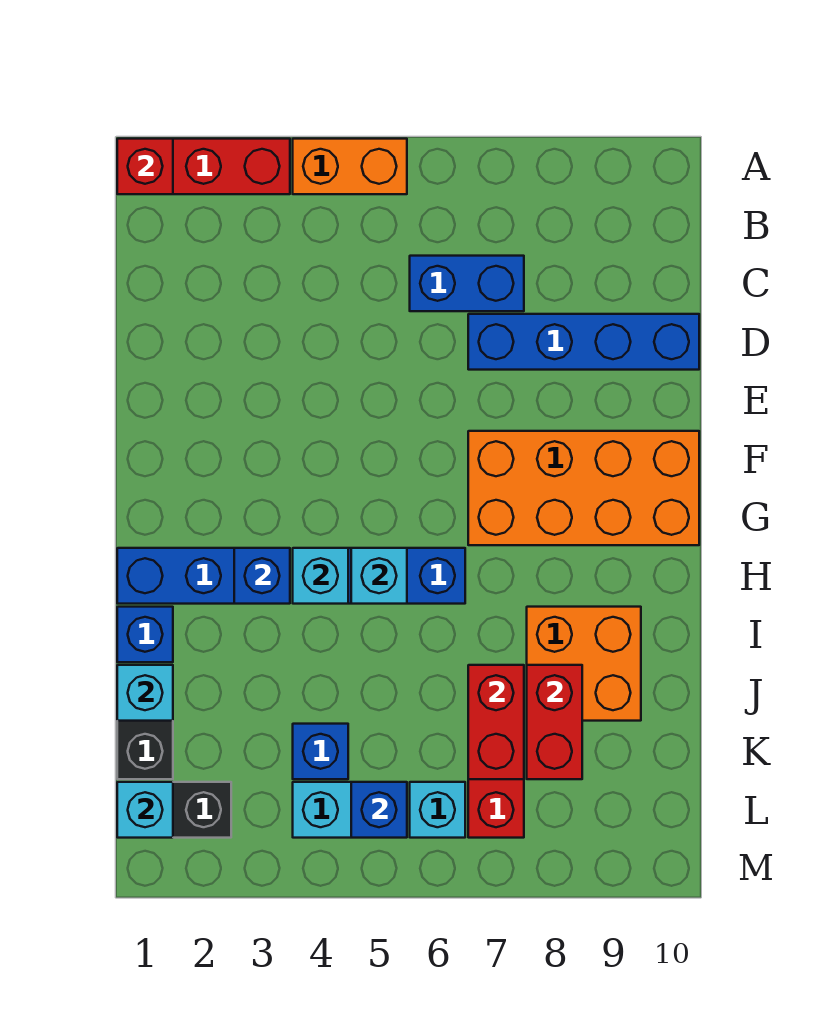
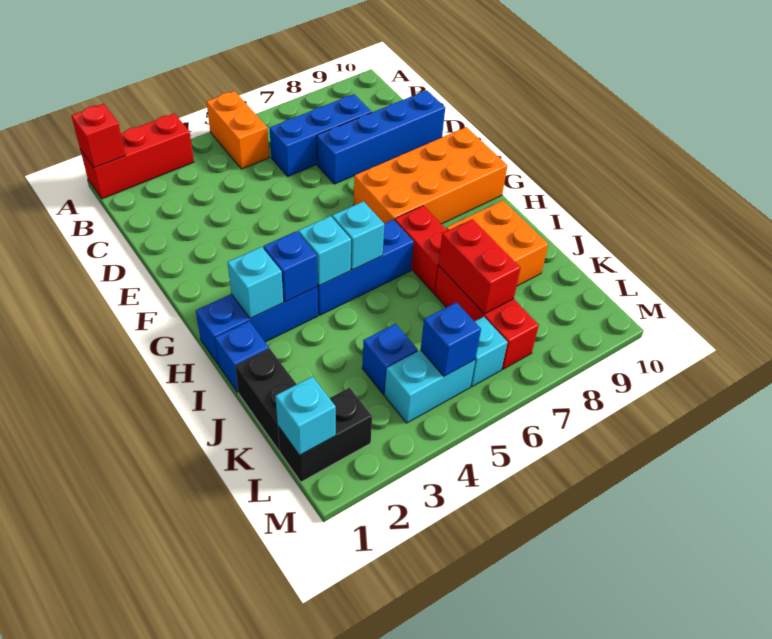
orange 1x2 brick [293,139,407,194] -> orange 1x2 brick turned to [207,91,269,169]
blue 1x2 brick [410,256,524,311] -> blue 1x3 brick [270,94,372,176]
cyan 1x1 brick [117,665,173,721] -> cyan 1x1 brick moved to [227,247,283,319]
red 1x2 brick [527,665,582,779] -> red 1x2 brick moved to [395,206,448,293]

